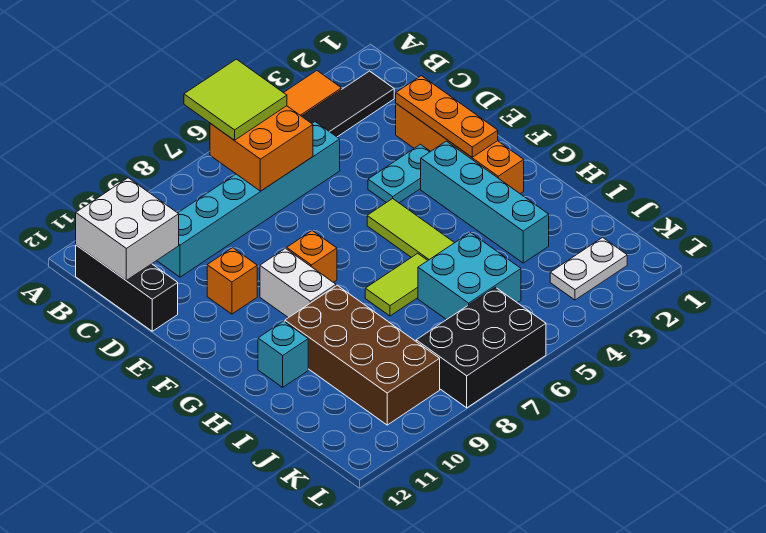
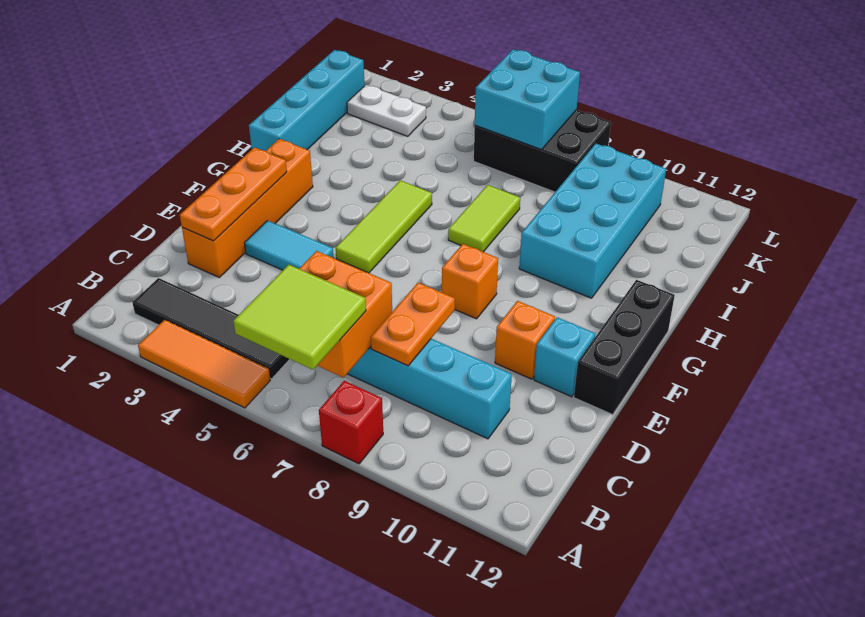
none -> red 1x1 brick [319,381,383,464]
white 2x2 brick [76,178,179,281] -> none
black 1x3 brick [76,245,178,331] -> black 1x3 brick moved to [574,280,675,415]
none -> orange 1x2 plate [370,283,455,366]
cyan 1x2 plate [368,144,431,203] -> cyan 1x2 tile [245,220,334,270]
cyan 1x4 brick [421,141,549,263] -> cyan 1x4 brick moved to [249,50,365,151]
white 1x2 brick [260,248,336,318] -> none
lime 1x2 tile [365,253,428,316] -> lime 1x2 tile turned to [448,185,520,252]
brown 2x4 brick [285,285,440,425] -> cyan 2x4 brick [519,144,666,298]
cyan 1x1 brick [258,321,308,387] -> cyan 1x1 brick moved to [534,317,595,397]
cyan 2x2 brick [418,232,521,320] -> cyan 2x2 brick moved to [475,49,580,150]

